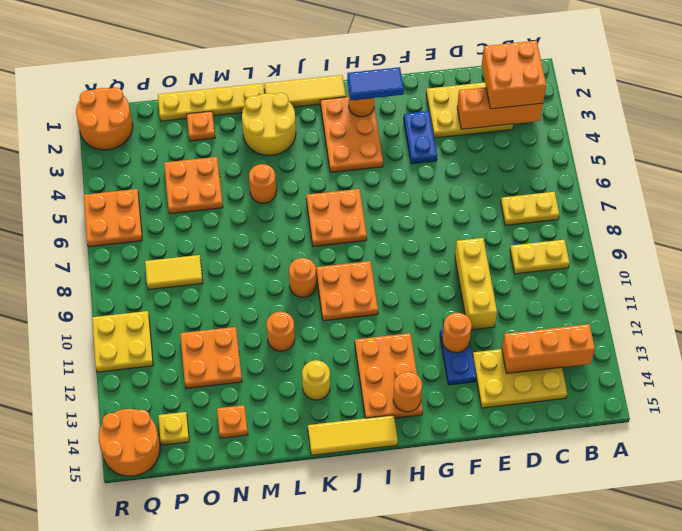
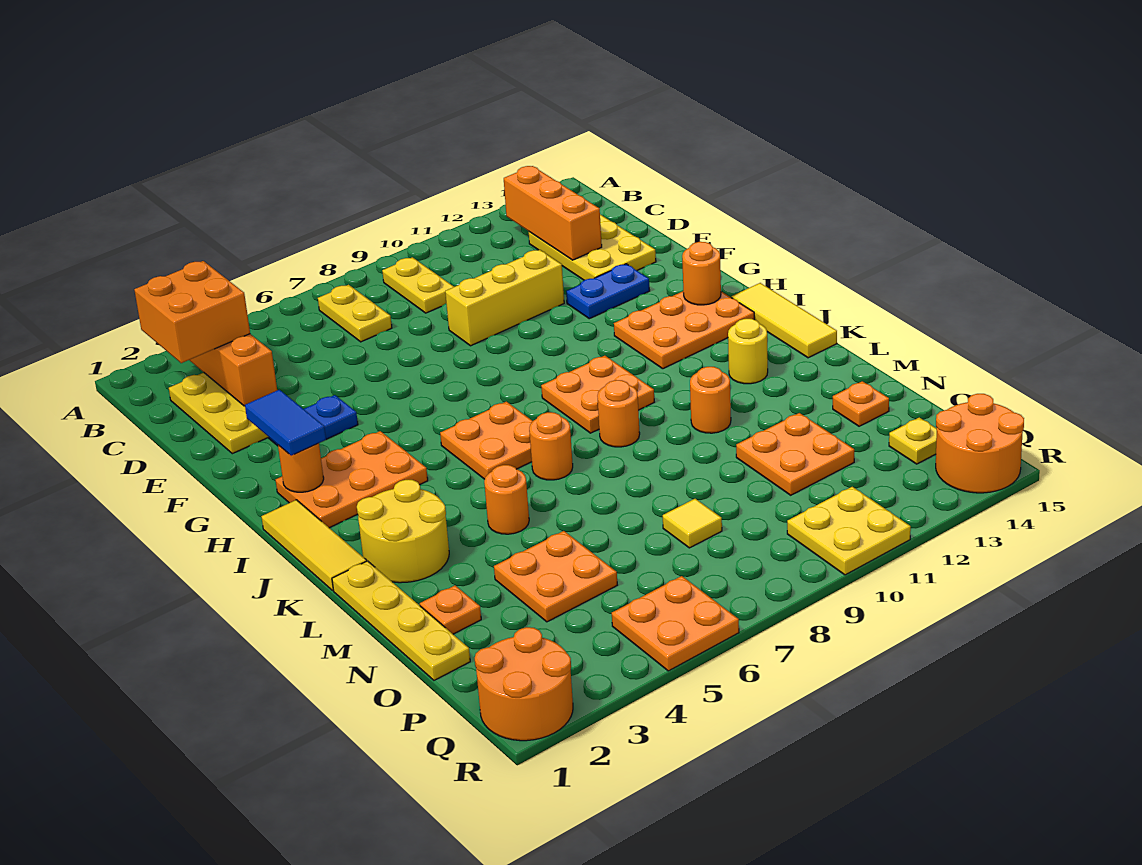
orange 1x1 round brick [442,313,472,353] -> orange 1x1 round brick moved to [529,412,573,480]
yellow 1x2 tile [145,255,203,290] -> yellow 1x1 tile [663,499,722,548]

